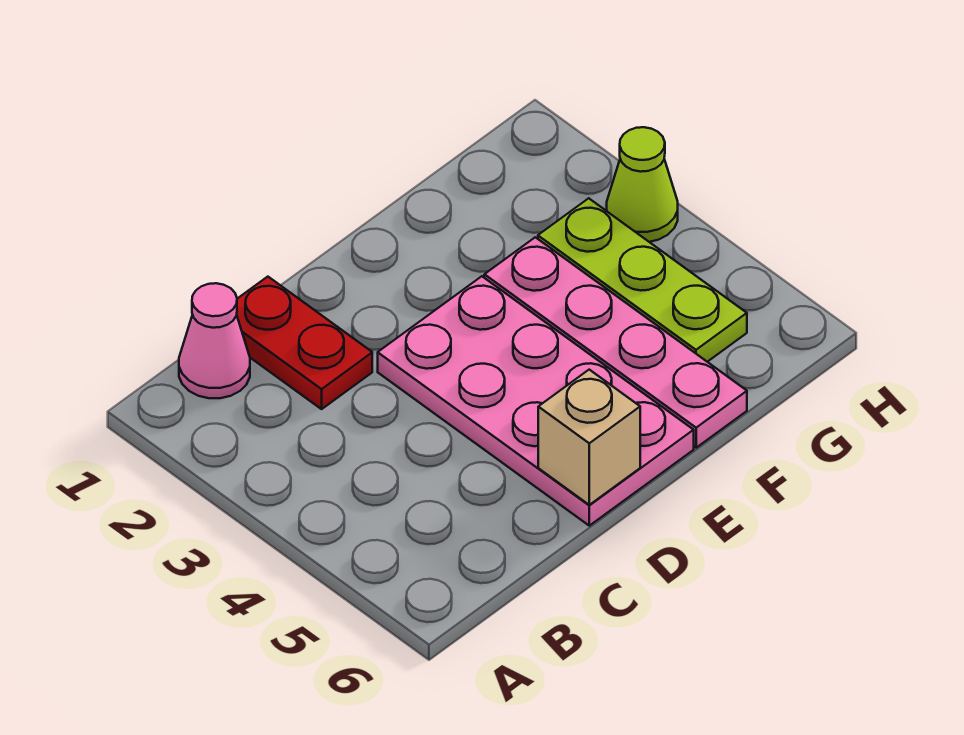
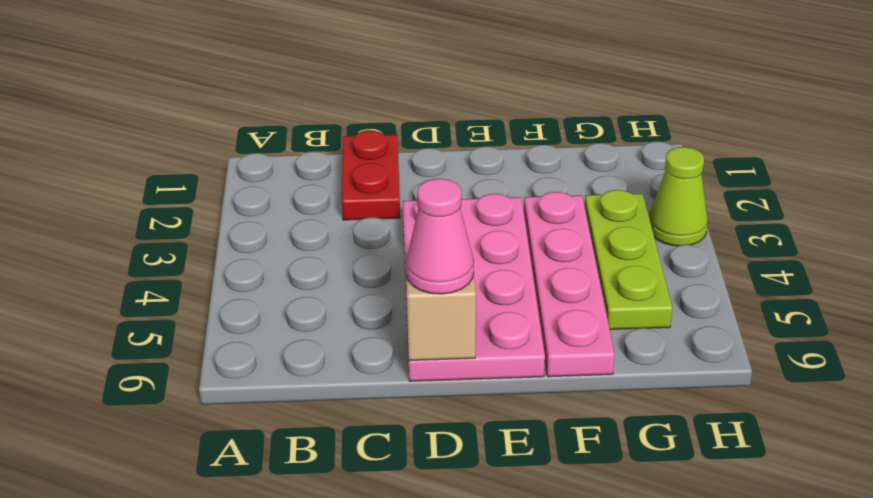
pink 1x1 cone [179,283,250,398] -> pink 1x1 cone moved to [406,179,474,294]

